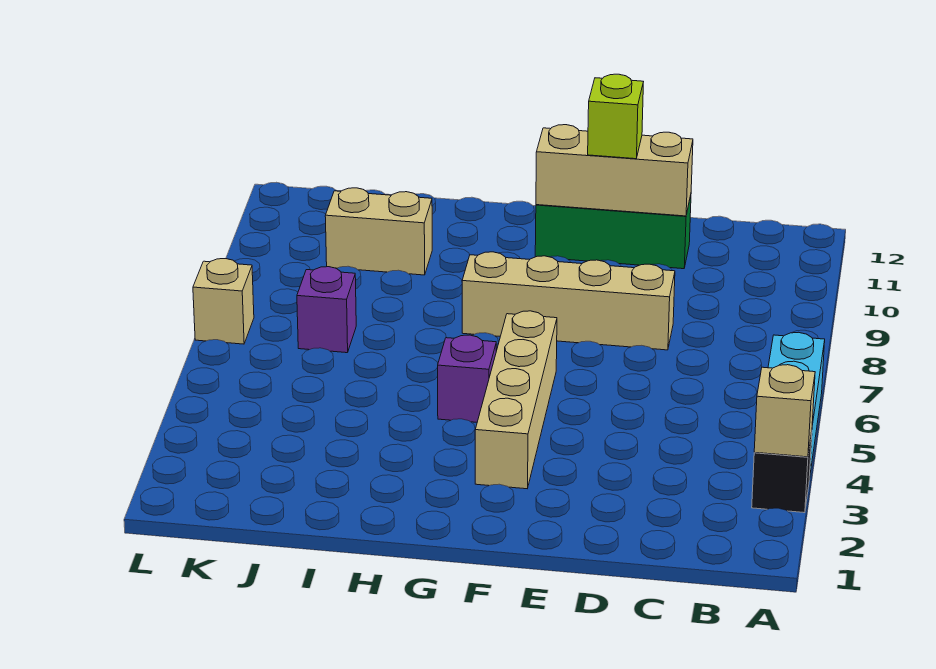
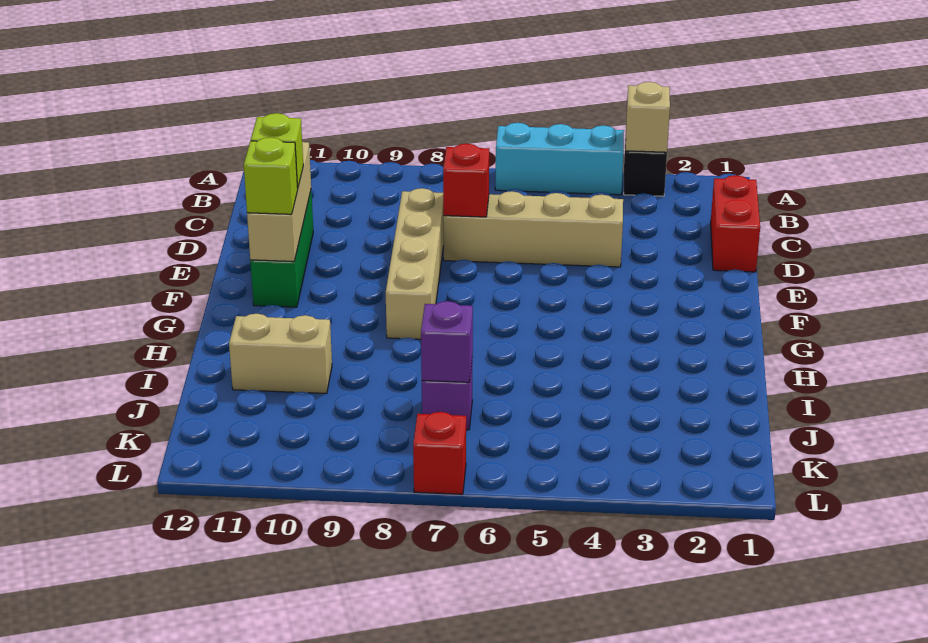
none -> red 1x2 brick [711,175,760,272]
none -> red 1x1 brick [443,144,489,217]
tan 1x4 brick [475,311,557,489] -> tan 1x4 brick moved to [443,191,623,267]
none -> lime 1x1 brick [244,137,298,214]
purple 1x1 brick [438,335,496,422] -> purple 1x1 brick moved to [421,301,473,382]
tan 1x2 brick [325,188,432,275] -> tan 1x2 brick turned to [229,314,332,394]
tan 1x1 brick [193,259,254,344] -> red 1x1 brick [413,412,466,494]

